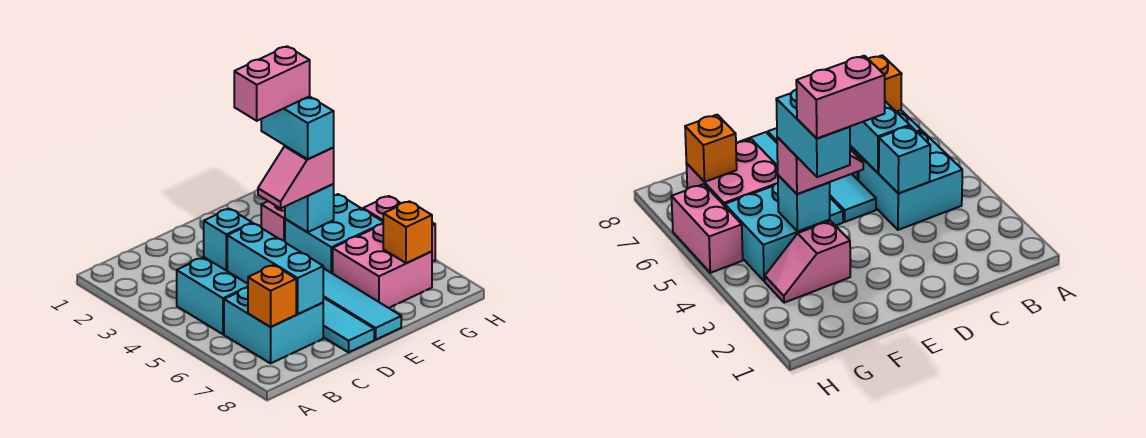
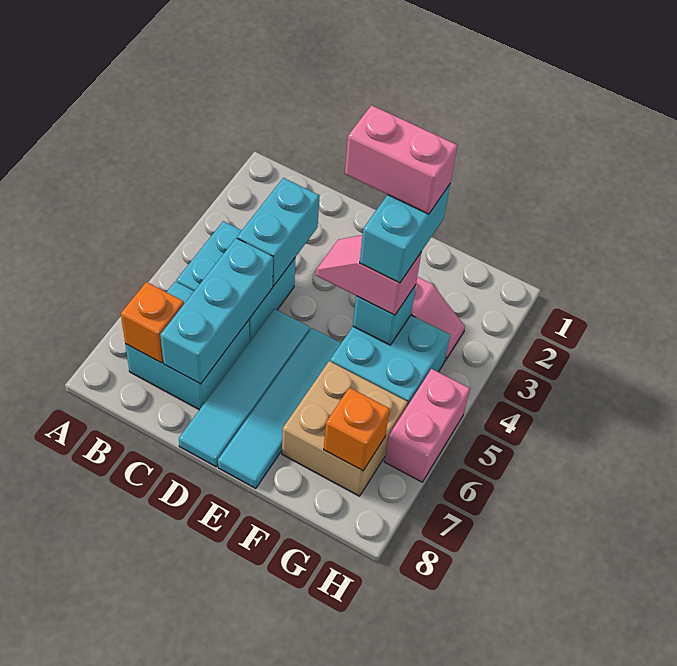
cyan 1x1 brick [204,209,252,270] -> cyan 1x2 brick [237,178,319,286]
pink 2x2 brick [333,224,432,308] -> tan 2x2 brick [282,361,408,496]

